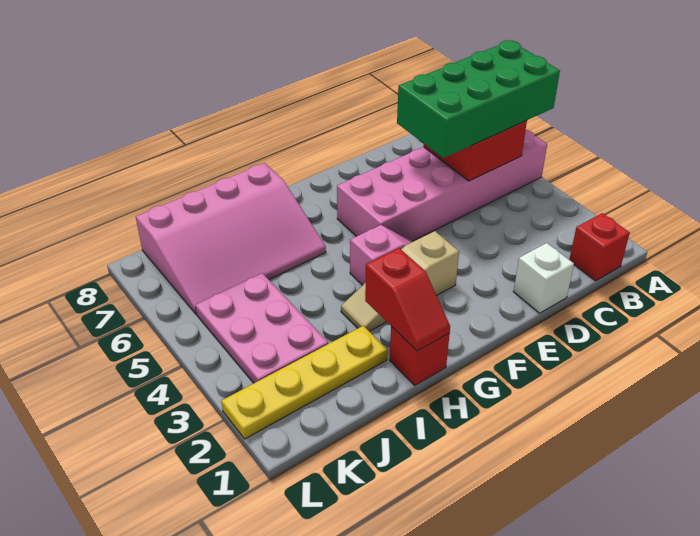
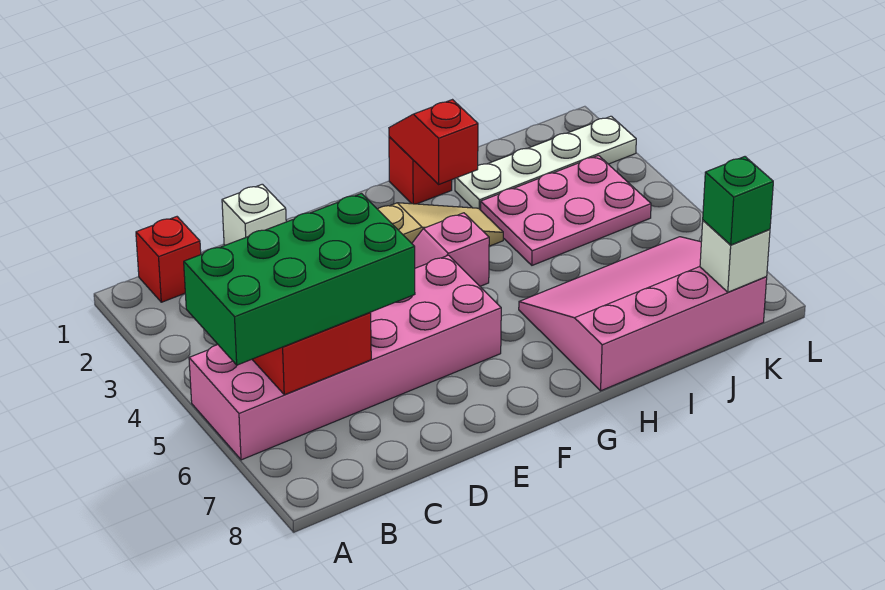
yellow 1x4 plate [221,326,387,439] -> white 1x4 plate [455,116,636,210]
pink 2x3 plate [195,273,328,383] -> pink 2x3 plate turned to [481,155,651,265]
none -> white 1x1 brick [700,220,770,292]
none -> green 1x1 brick [703,157,773,245]

